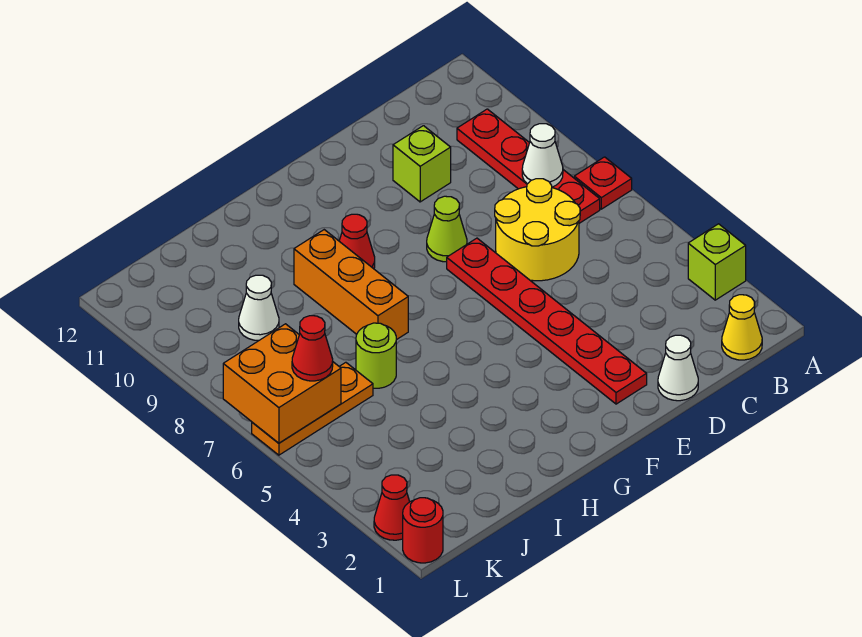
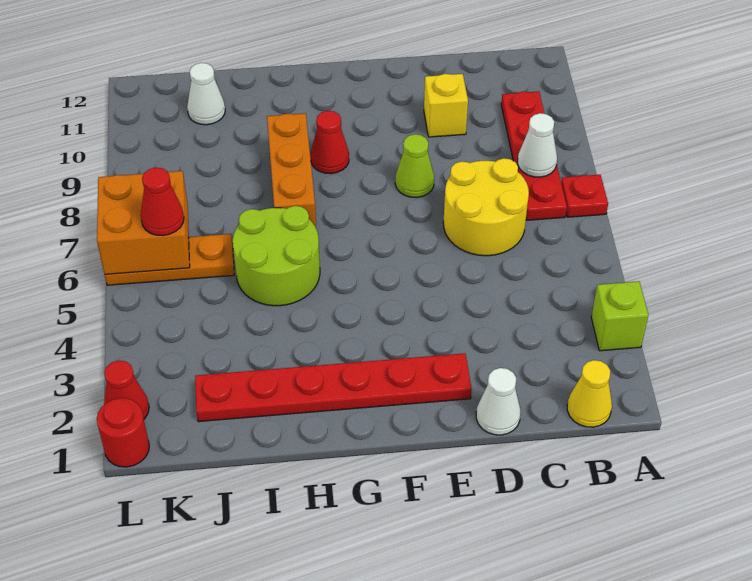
lime 1x1 brick [393,126,451,202] -> yellow 1x1 brick [424,74,468,137]
red 1x6 plate [447,238,647,404] -> red 1x6 plate turned to [195,353,472,422]
lime 1x1 round brick [356,323,396,388] -> lime 2x2 round brick [233,206,320,306]
white 1x1 cone [239,275,279,340] -> white 1x1 cone moved to [187,63,225,125]

